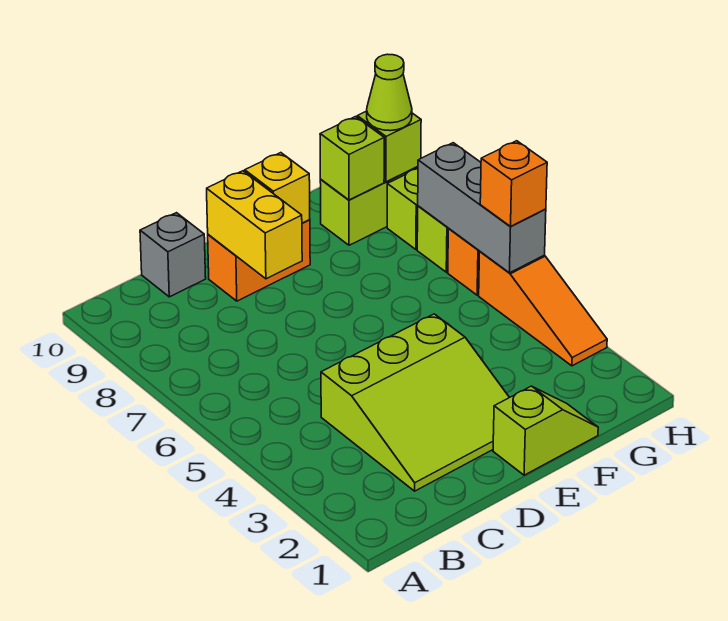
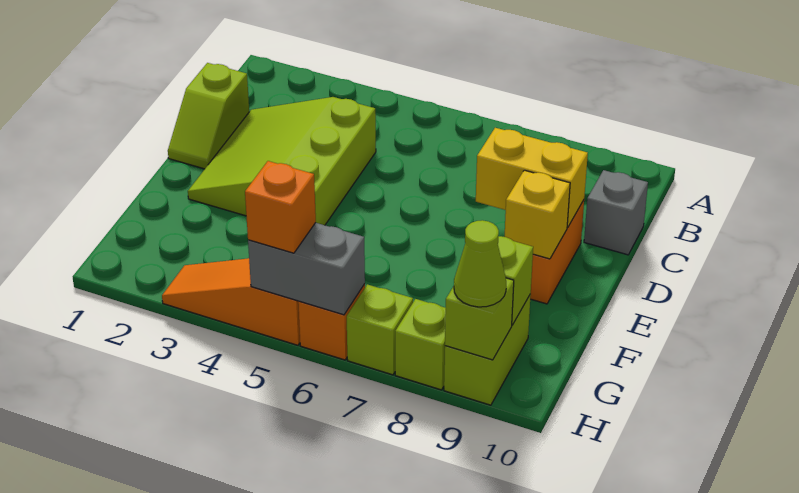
lime 1x2 slope [493,386,598,475] -> lime 1x2 slope moved to [168,63,249,169]
grey 1x3 brick [418,143,546,273] -> grey 1x2 brick [248,223,365,315]

